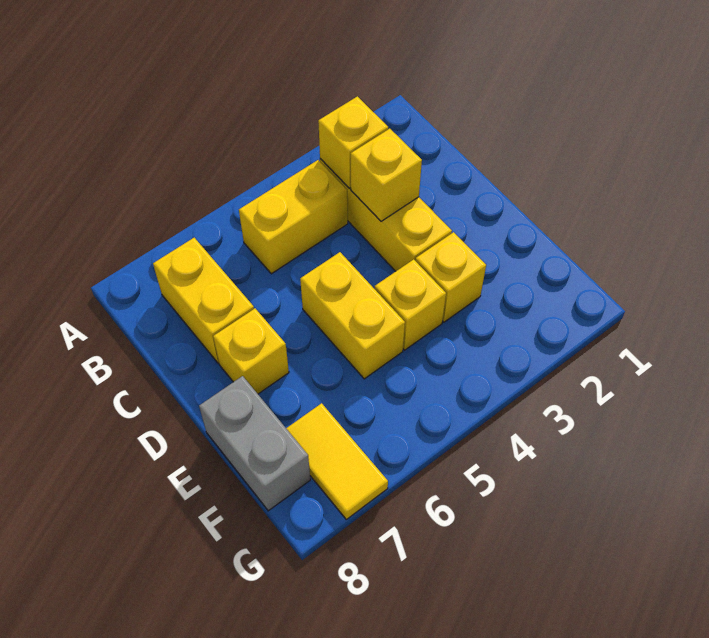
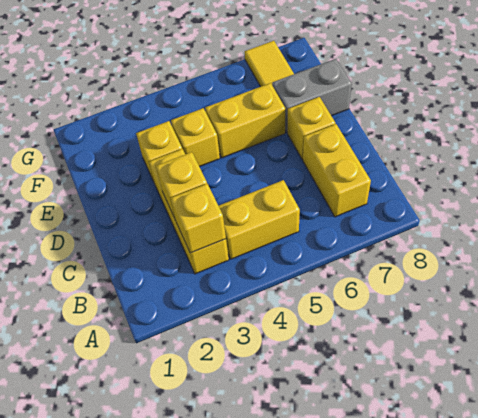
yellow 1x2 brick [300,252,405,379] -> yellow 1x2 brick turned to [205,83,285,158]
grey 1x2 brick [199,376,310,511] -> grey 1x2 brick turned to [272,59,352,133]

